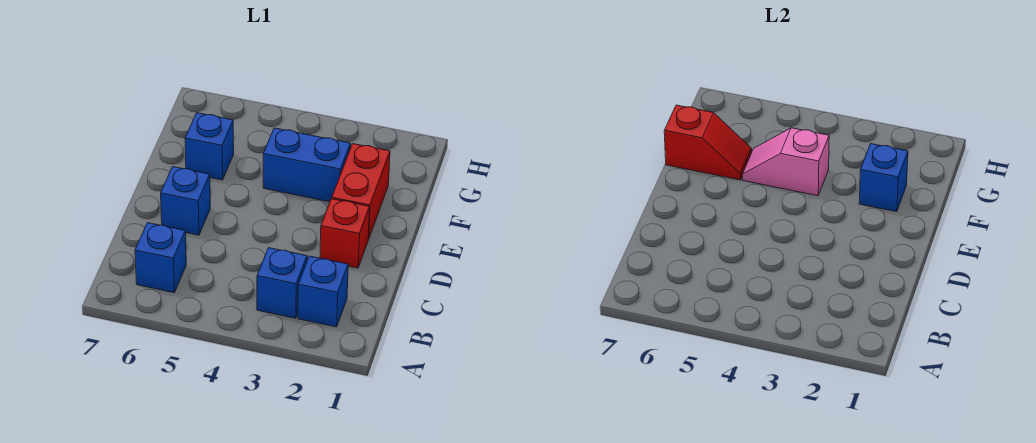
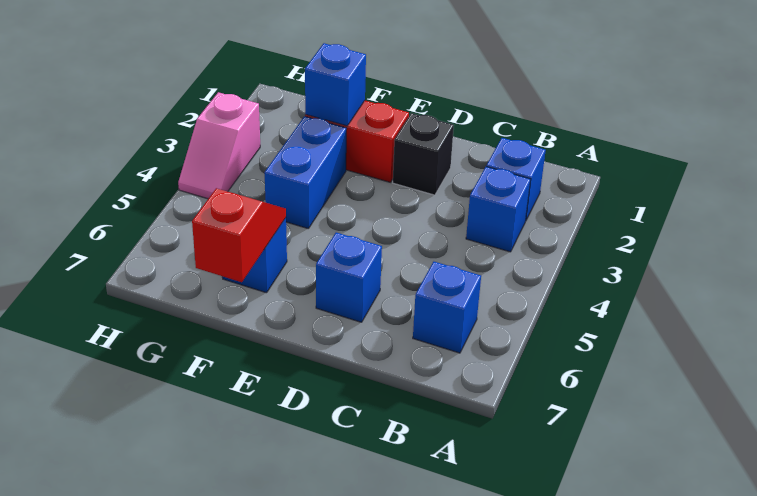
red 1x1 brick [320,199,370,268] -> black 1x1 brick [393,113,454,195]
pink 1x2 slope [742,128,829,196] -> pink 1x2 slope moved to [178,92,260,199]

